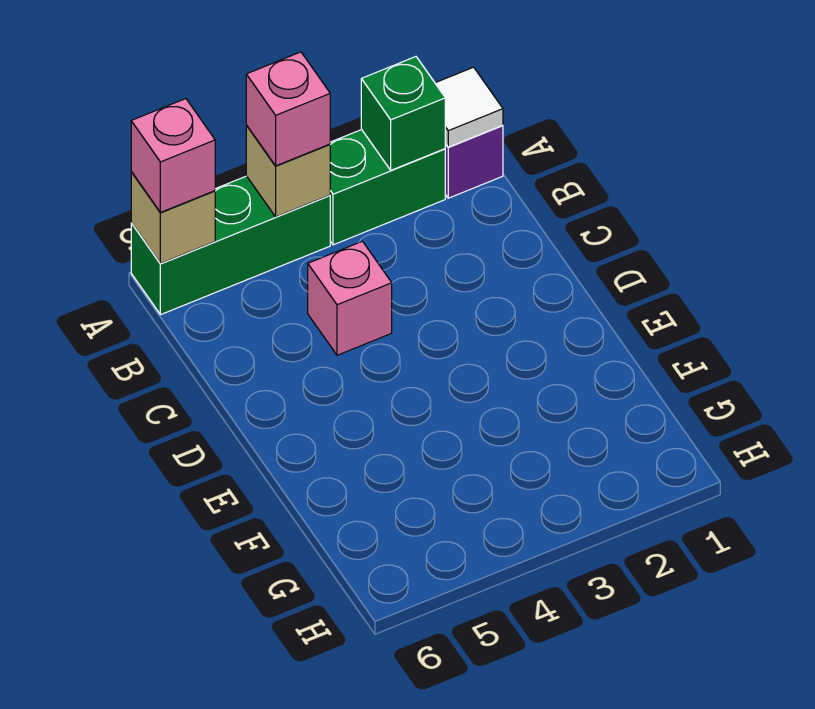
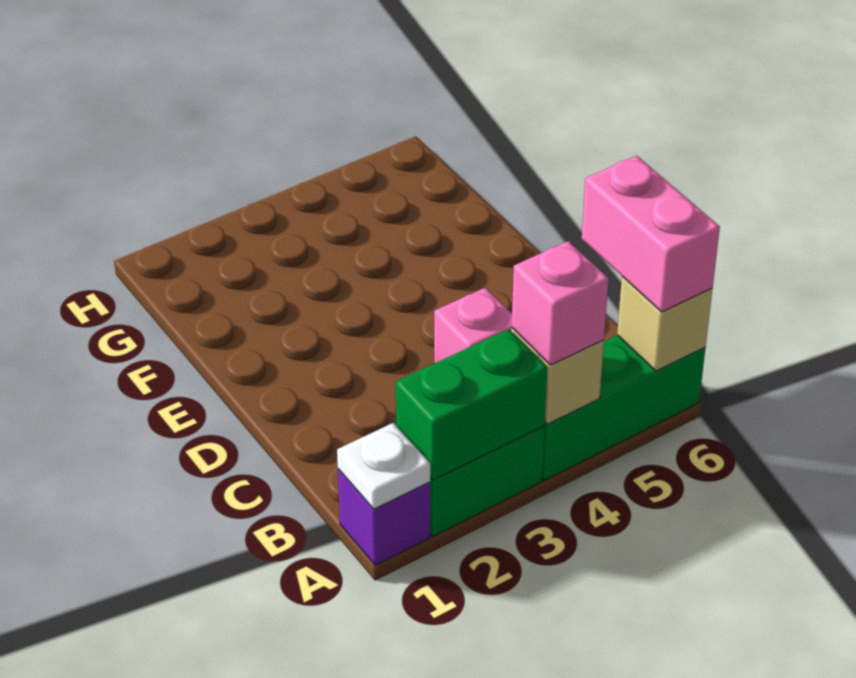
white 1x1 tile [435,67,503,147] -> white 1x1 plate [337,423,430,509]
green 1x1 brick [361,57,445,170] -> green 1x2 brick [396,329,548,480]
pink 1x1 brick [131,99,215,212] -> pink 1x2 brick [582,156,720,312]

